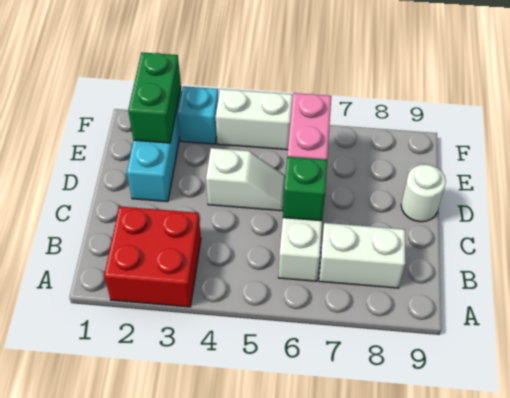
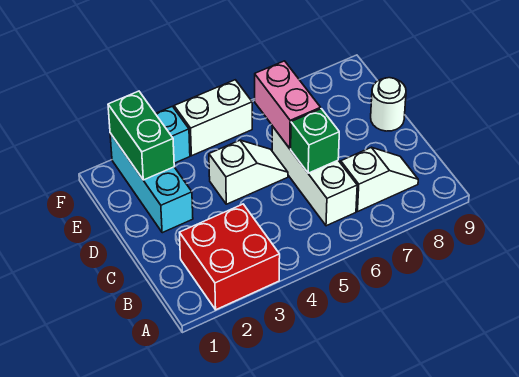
white 1x2 brick [319,223,405,288] -> white 1x2 slope [341,147,418,211]

